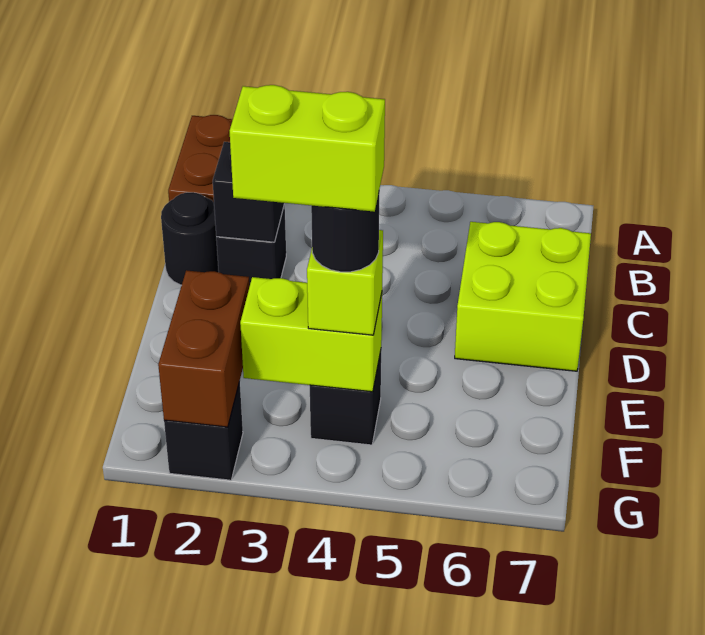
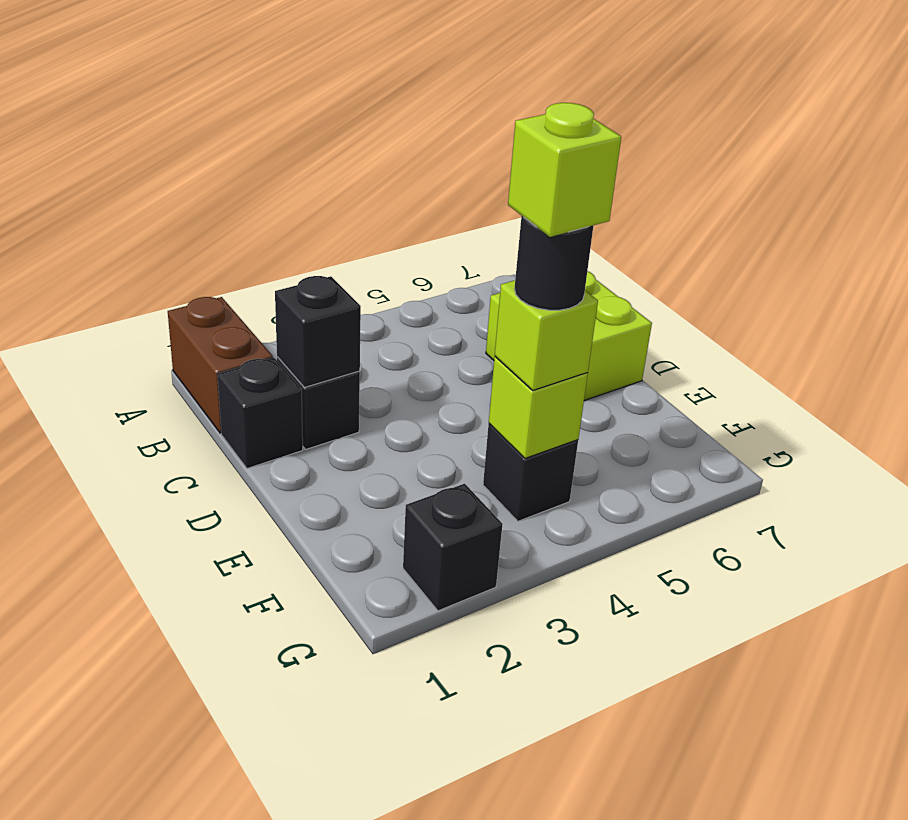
black 1x1 round brick [161,192,219,285] -> black 1x1 brick [218,358,303,469]
brown 1x2 brick [158,270,249,427] -> none
lime 1x2 brick [240,277,382,392] -> lime 1x1 brick [489,357,588,458]
lime 1x2 brick [230,85,385,212] -> lime 1x1 brick [508,103,621,237]

